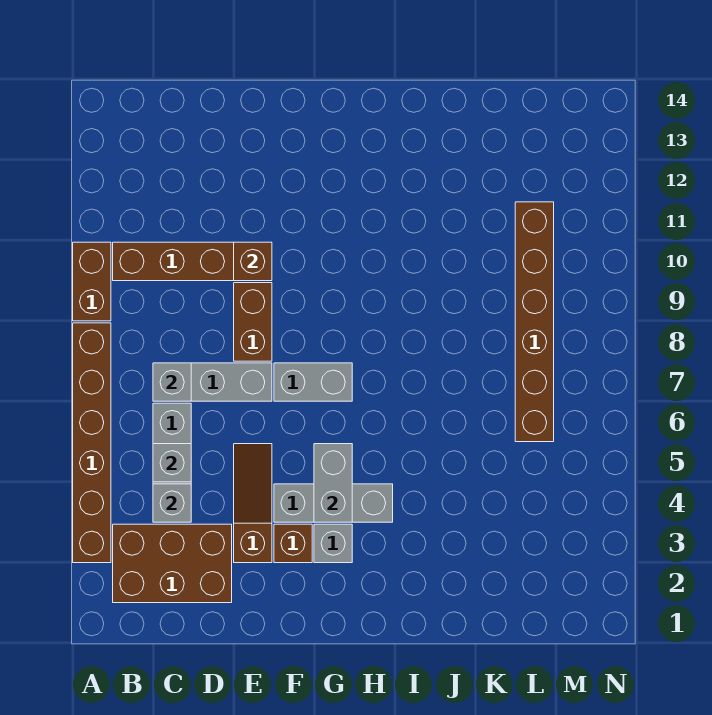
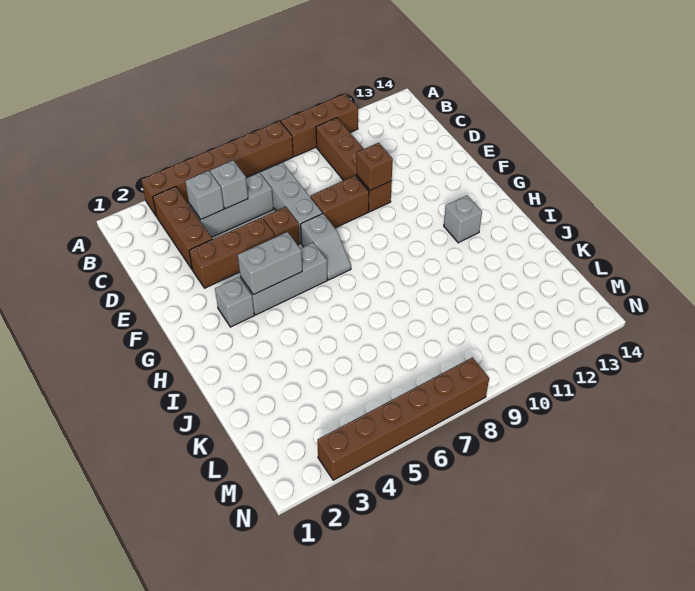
brown 1x2 brick [73,242,111,321] -> brown 1x3 brick [281,93,358,157]
brown 2x3 brick [113,524,232,603] -> brown 1x3 brick [153,187,212,269]
grey 1x1 brick [153,363,191,401] -> grey 1x1 brick moved to [444,195,482,243]
brown 1x3 slope [234,444,272,563] -> brown 1x3 brick [189,217,275,288]
brown 1x1 brick [274,524,312,563] -> brown 1x1 brick moved to [263,207,300,245]
grey 1x3 brick [274,484,393,522] -> grey 1x3 brick turned to [240,243,327,315]
grey 1x2 brick [274,363,352,401] -> grey 1x2 slope [301,214,351,280]
brown 1x6 brick [515,202,554,442] -> brown 1x6 brick moved to [317,357,489,480]

